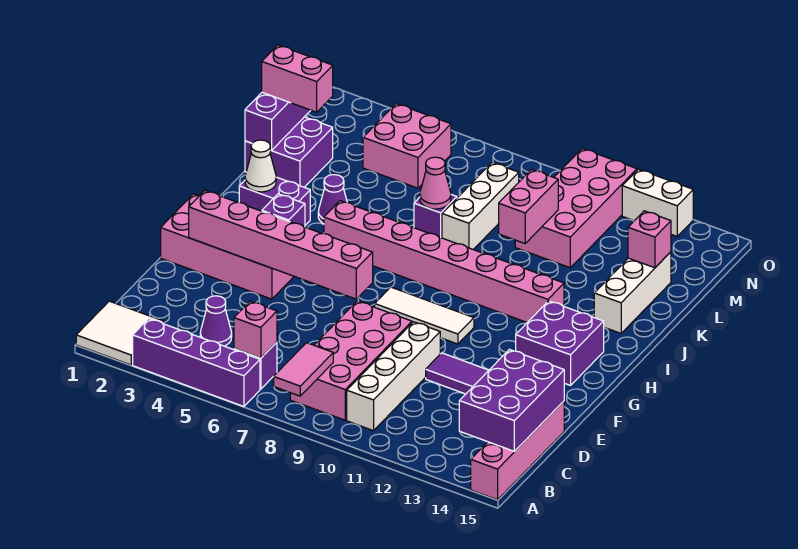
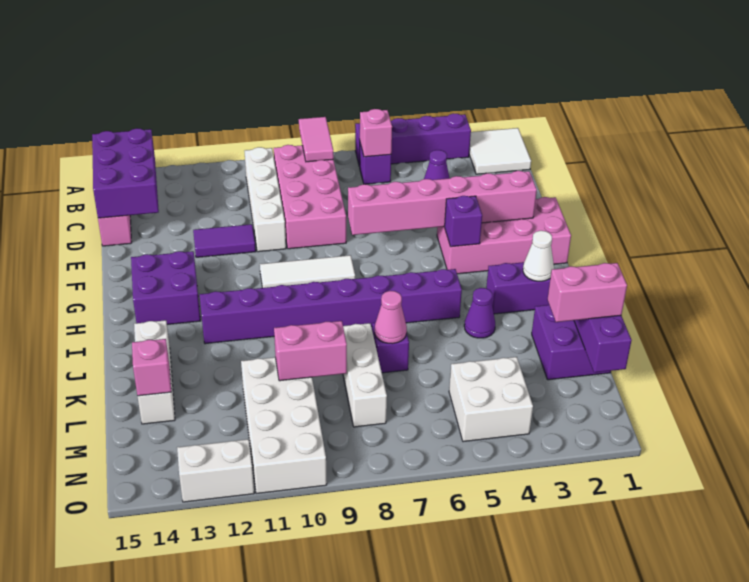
pink 1x8 brick [324,201,564,322] -> purple 1x8 brick [199,269,462,344]
pink 1x2 brick [499,169,558,243] -> pink 1x2 brick turned to [274,321,347,381]
pink 2x4 brick [515,149,637,268] -> white 2x4 brick [241,357,327,494]
pink 2x2 brick [363,104,451,188] -> white 2x2 brick [449,357,533,442]

